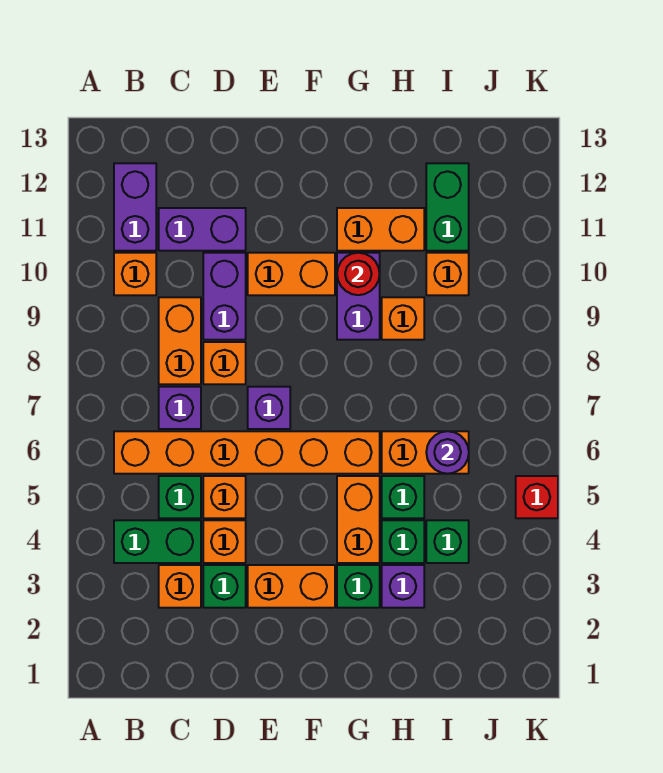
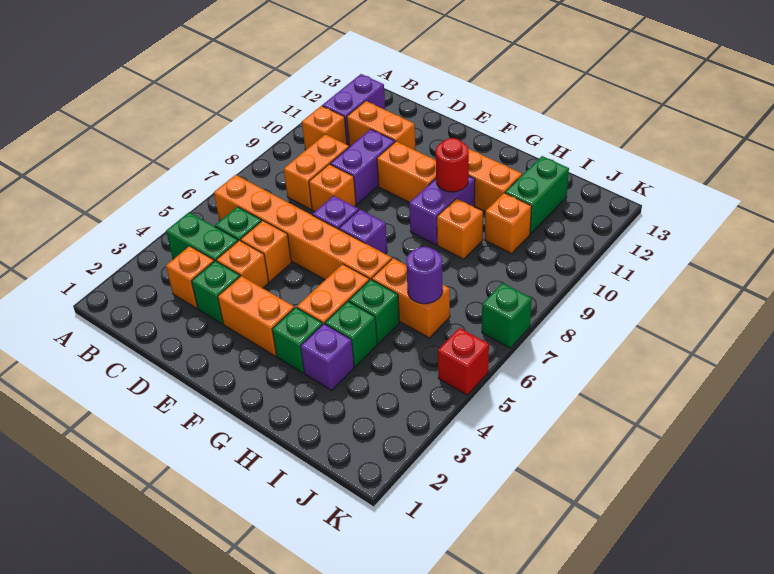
purple 1x1 brick [159,387,201,429] -> purple 1x1 brick moved to [339,210,387,254]
purple 1x2 brick [159,208,246,251] -> orange 1x2 brick [347,101,415,150]
green 1x1 brick [426,520,469,563] -> green 1x1 brick moved to [482,283,532,348]

